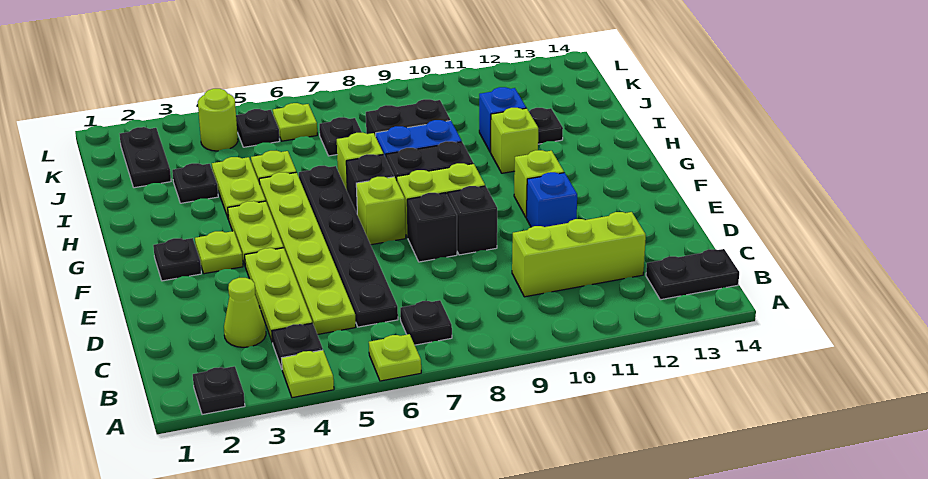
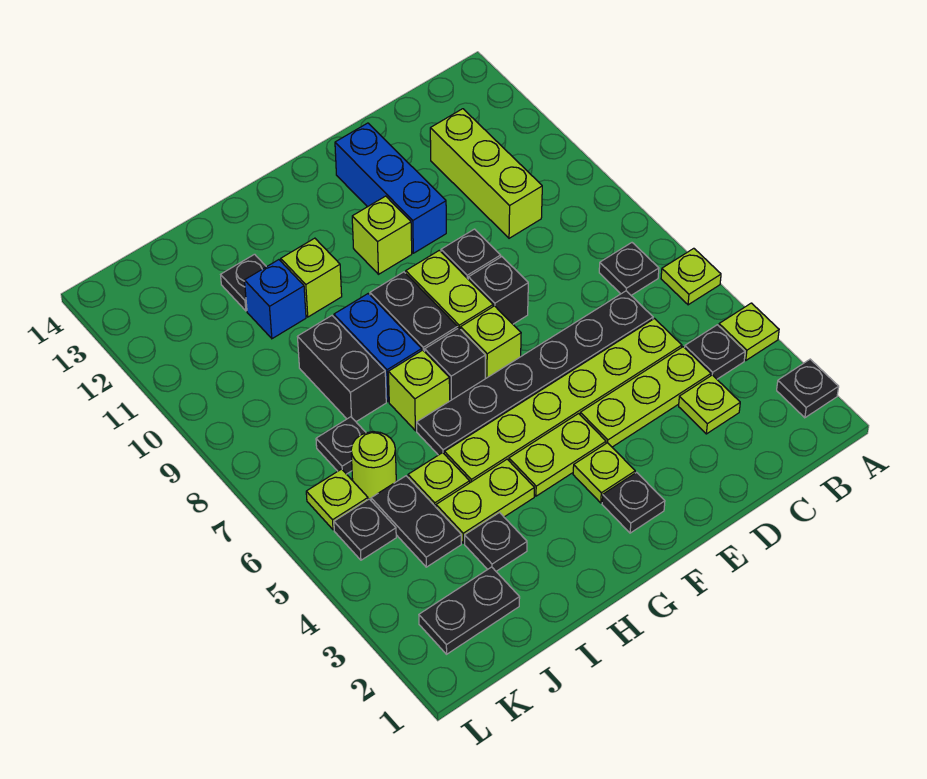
black 1x2 plate [646,249,739,300] -> black 1x2 plate moved to [371,476,461,567]
lime 1x1 cone [224,278,266,347] -> lime 1x1 plate [679,375,740,434]
blue 1x1 brick [526,172,577,227] -> blue 1x3 brick [335,123,446,253]
lime 1x1 round brick [198,89,238,151] -> lime 1x1 round brick moved to [351,432,396,499]

